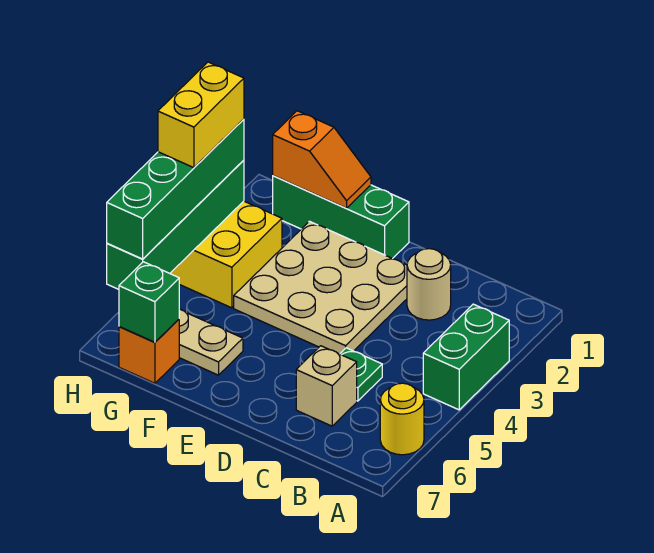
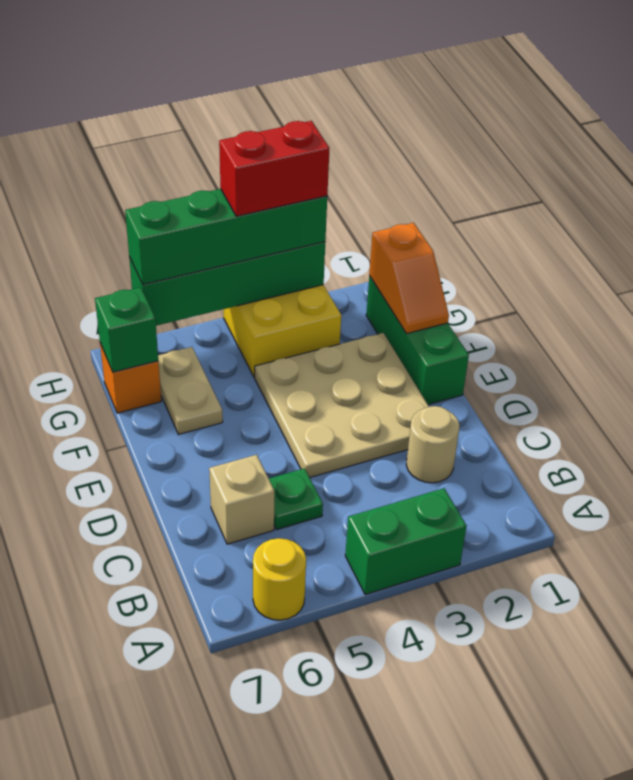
yellow 1x2 brick [158,62,244,168] -> red 1x2 brick [219,121,329,216]

